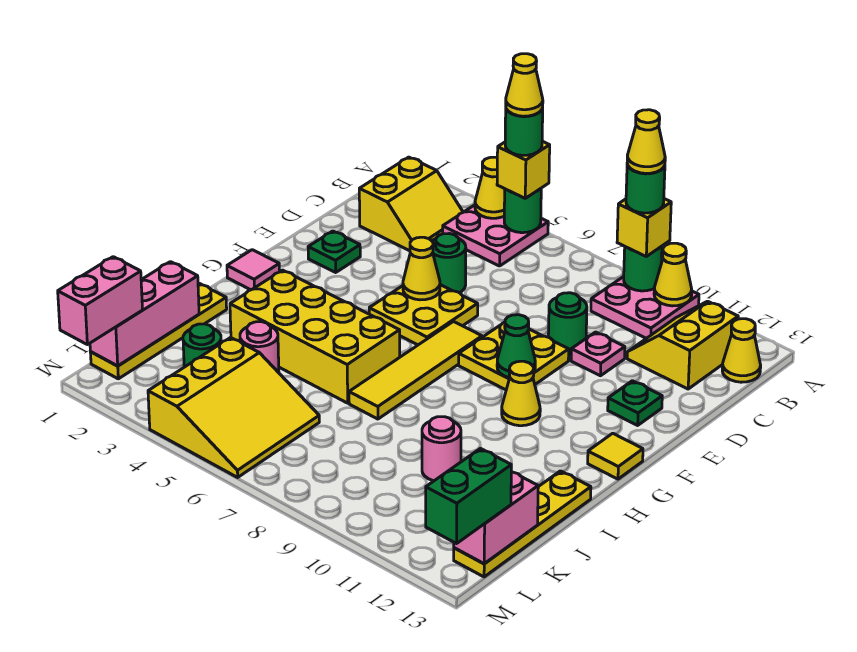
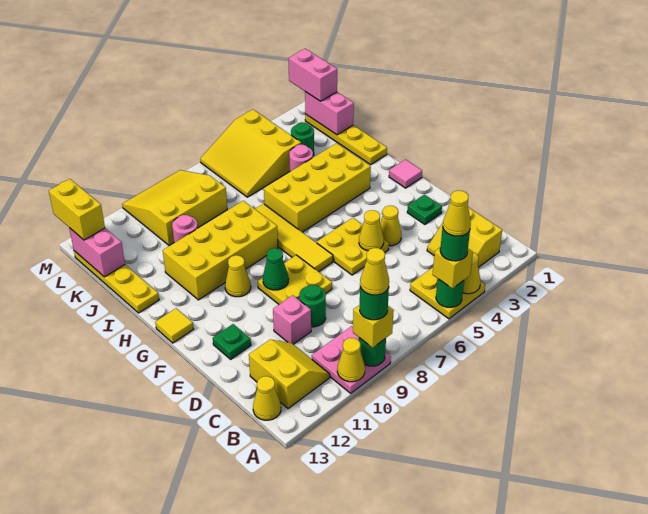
pink 2x2 plate [443,205,548,266] -> yellow 2x2 plate [410,268,485,319]
green 1x1 round brick [432,234,466,293] -> none
pink 1x1 plate [571,332,625,376] -> pink 1x1 brick [273,295,311,344]
none -> yellow 1x1 cone [380,206,401,246]
none -> yellow 2x4 brick [163,201,278,300]
pink 1x3 brick [90,262,199,366] -> pink 1x2 brick [305,92,354,135]
none -> yellow 3x3 slope [122,170,227,245]
green 1x2 brick [426,448,511,544] -> yellow 1x2 brick [49,179,105,240]

